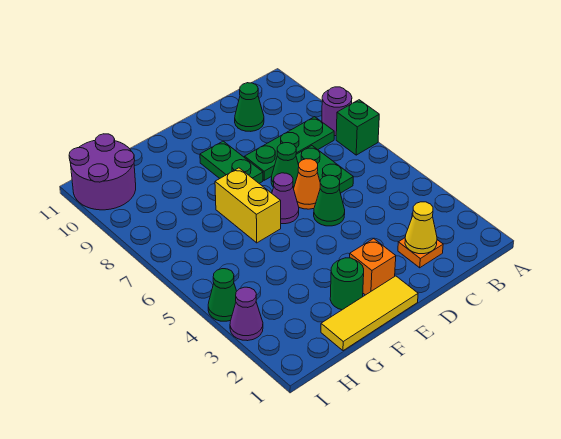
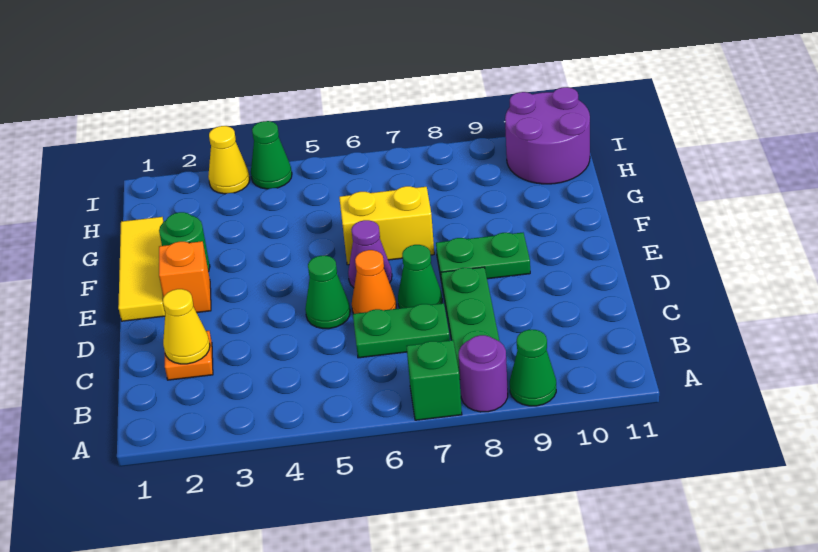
green 1x1 cone [235,83,264,131] -> green 1x1 cone moved to [510,330,556,406]
purple 1x1 cone [230,287,263,341] -> yellow 1x1 cone [208,126,250,194]

